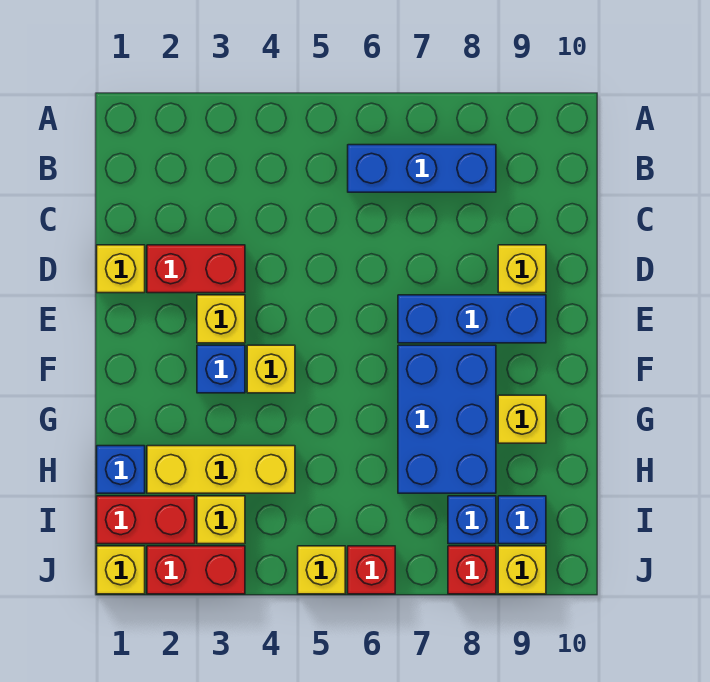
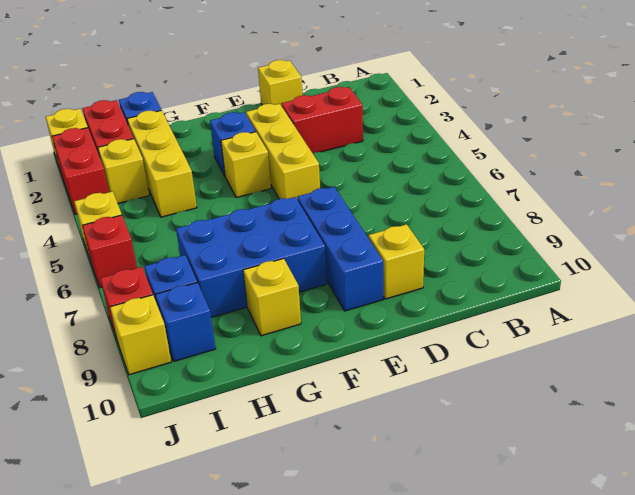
blue 1x3 brick [348,145,496,192] -> none
red 1x2 brick [147,245,245,293] -> red 1x2 brick turned to [281,87,363,153]
yellow 1x1 brick [197,295,245,343] -> yellow 1x3 brick [246,104,320,200]

